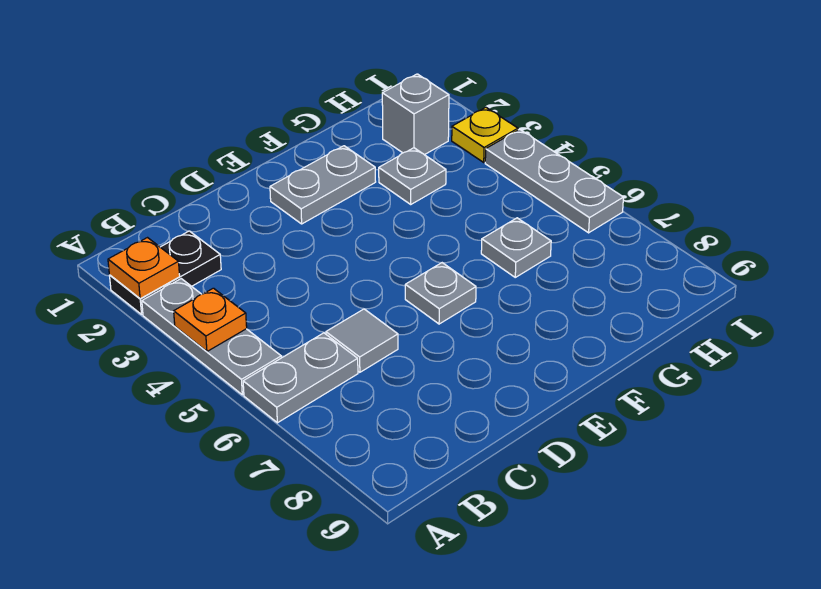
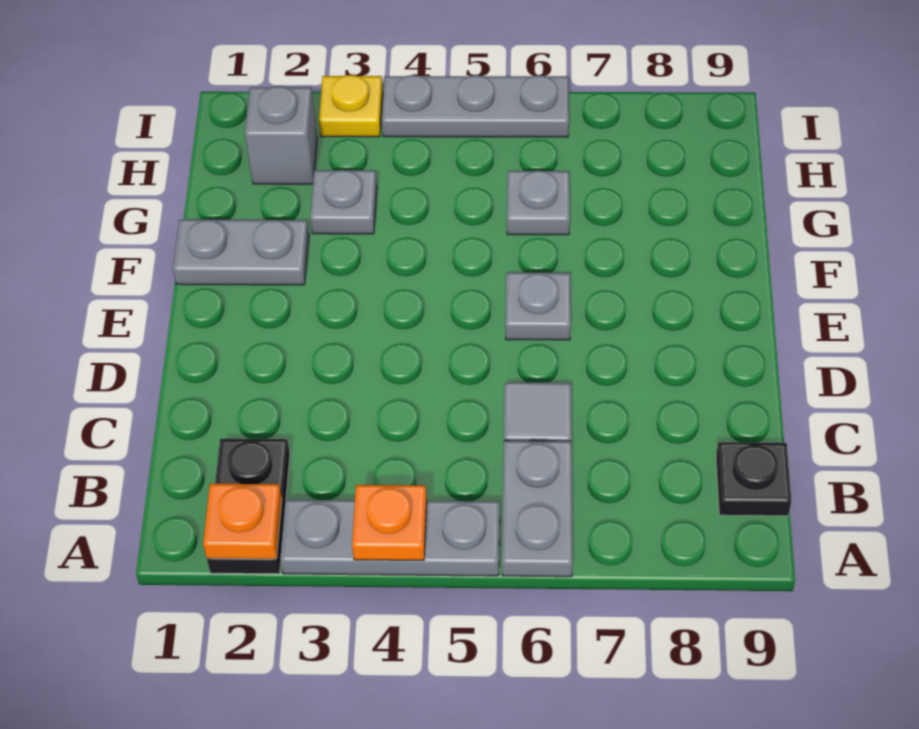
none -> black 1x1 plate [716,442,791,516]
grey 1x2 plate [270,146,376,224] -> grey 1x2 plate turned to [173,220,309,285]

